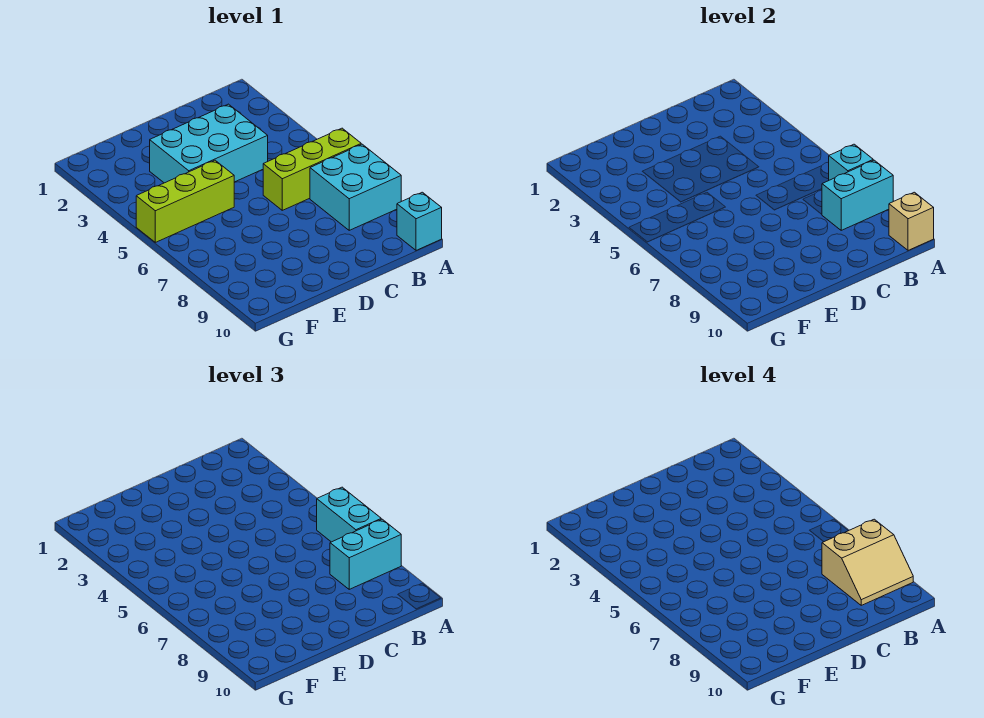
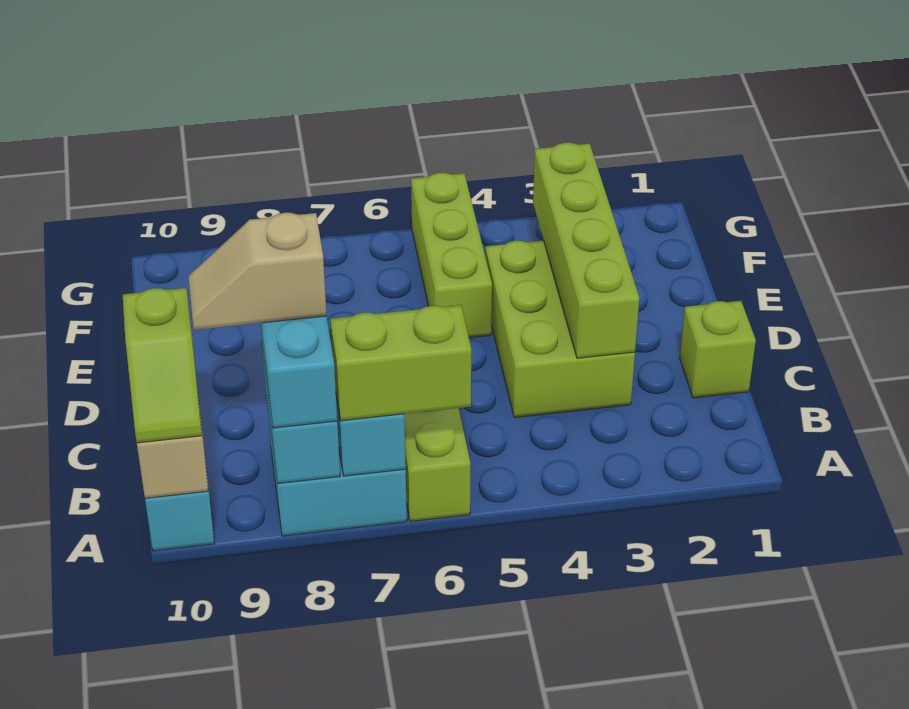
cyan 1x2 brick [317,487,381,542] -> lime 1x2 brick [330,305,471,421]
tan 2x2 slope [822,519,913,605] -> tan 1x2 slope [188,213,327,330]
none -> lime 1x2 slope [123,288,202,443]
none -> lime 1x1 brick [680,301,756,398]
cyan 2x3 brick [150,104,268,183] -> lime 2x3 brick [485,240,635,418]
none -> lime 1x4 brick [533,143,639,358]

